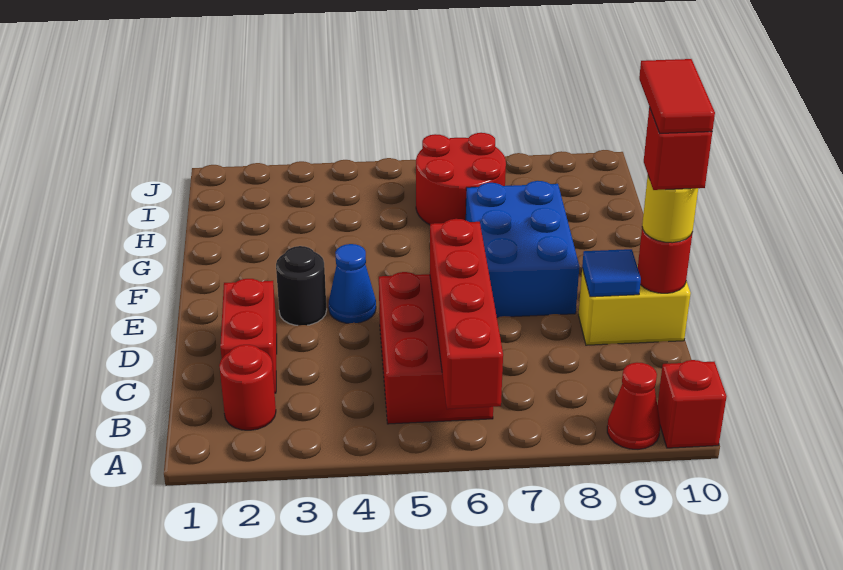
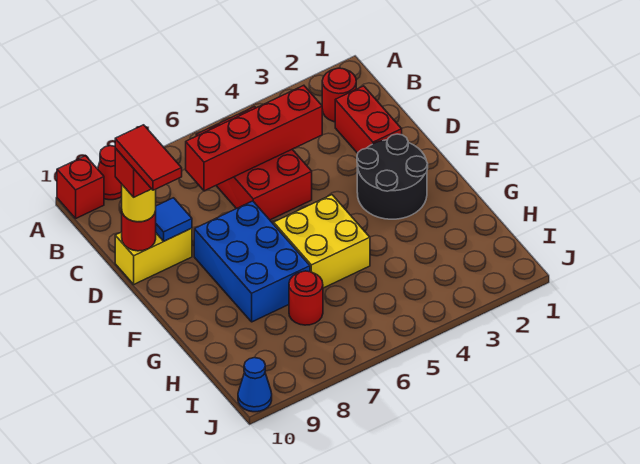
red 1x4 brick [430,219,503,409] -> red 1x4 brick turned to [186,85,322,191]
black 1x1 round brick [276,246,327,326] -> black 2x2 round brick [357,134,428,219]
blue 1x1 cone [329,244,376,323] -> blue 1x1 cone moved to [238,358,272,412]
none -> yellow 2x2 brick [274,195,370,288]
red 2x2 round brick [416,133,506,225] -> red 1x1 round brick [289,271,323,325]

